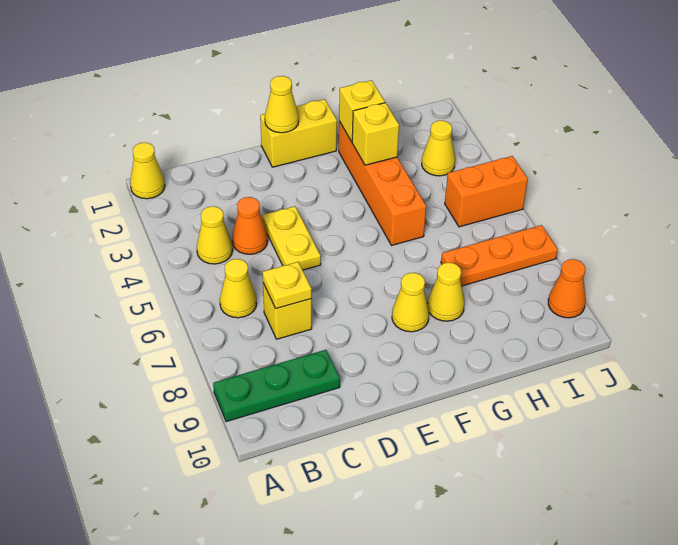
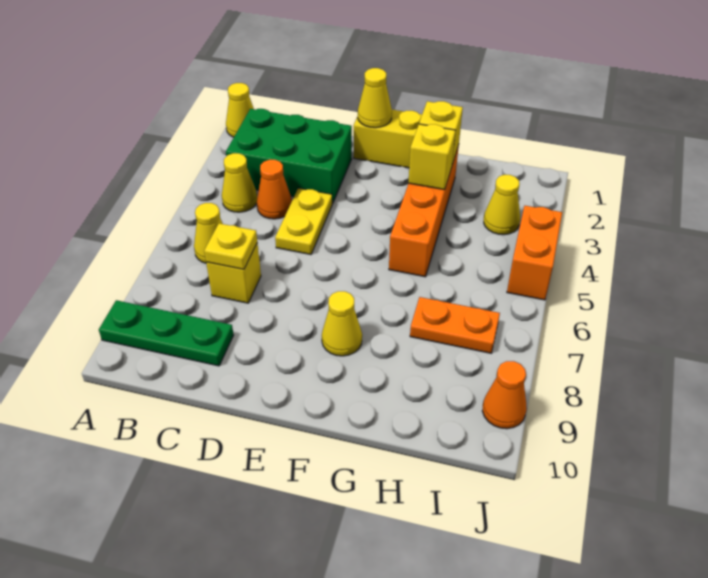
none -> green 2x3 brick [226,109,352,204]
yellow 1x1 cone [428,263,464,321] -> none
orange 1x3 plate [441,225,558,286] -> orange 1x2 plate [410,297,500,353]
orange 1x2 brick [445,156,528,227] -> orange 1x2 brick turned to [507,206,562,300]

